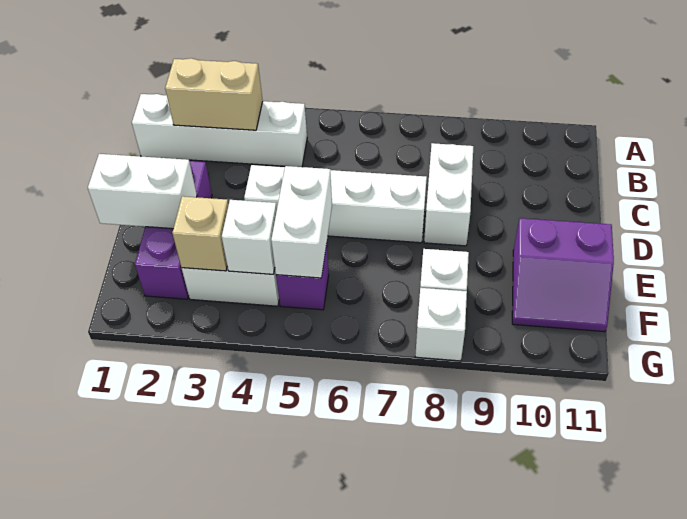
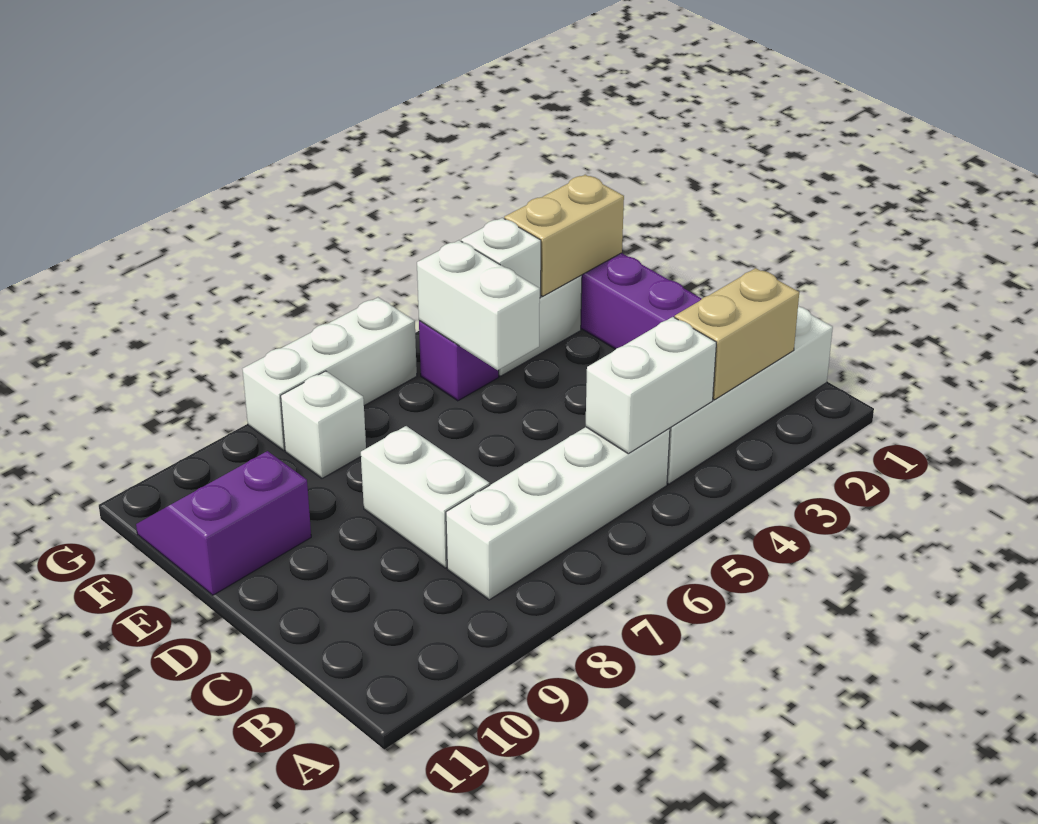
white 1x4 brick [244,165,427,243] -> white 1x4 brick moved to [446,427,670,600]
white 1x2 brick [88,154,197,229] -> white 1x2 brick moved to [586,317,717,454]
tan 1x1 brick [172,196,229,271] -> tan 1x2 brick [504,175,624,296]
white 1x1 brick [415,288,467,361] -> white 1x3 brick [243,297,417,451]

